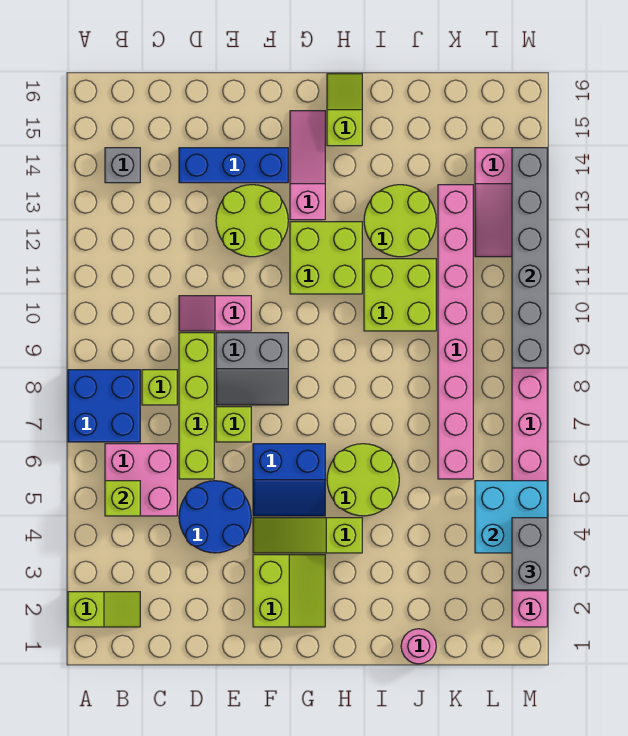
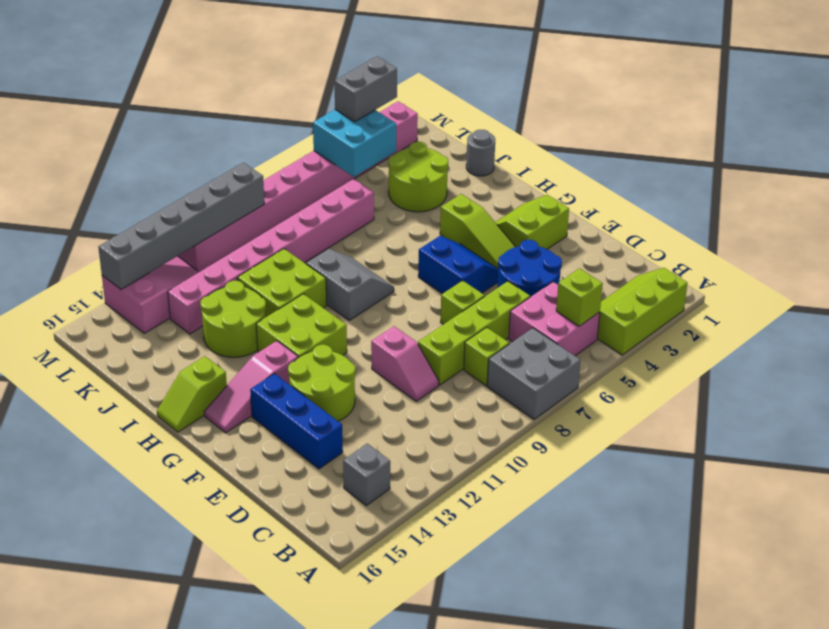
lime 1x2 slope [68,592,140,627] -> lime 2x3 slope [597,268,687,355]
blue 2x2 brick [68,370,140,442] -> grey 2x2 brick [487,328,580,419]
grey 2x2 slope [216,333,288,405] -> grey 2x2 slope moved to [306,249,394,320]
lime 2x2 round brick [327,444,399,516] -> lime 2x2 round brick moved to [388,142,448,212]
pink 1x1 round brick [401,629,436,664] -> grey 1x1 round brick [466,130,495,176]

